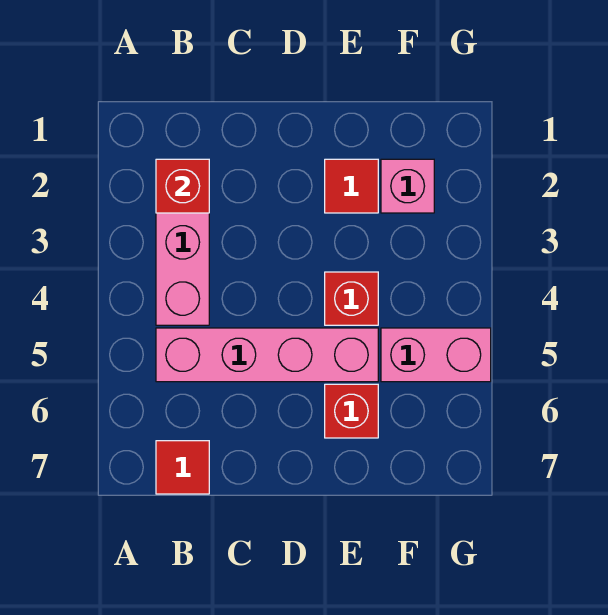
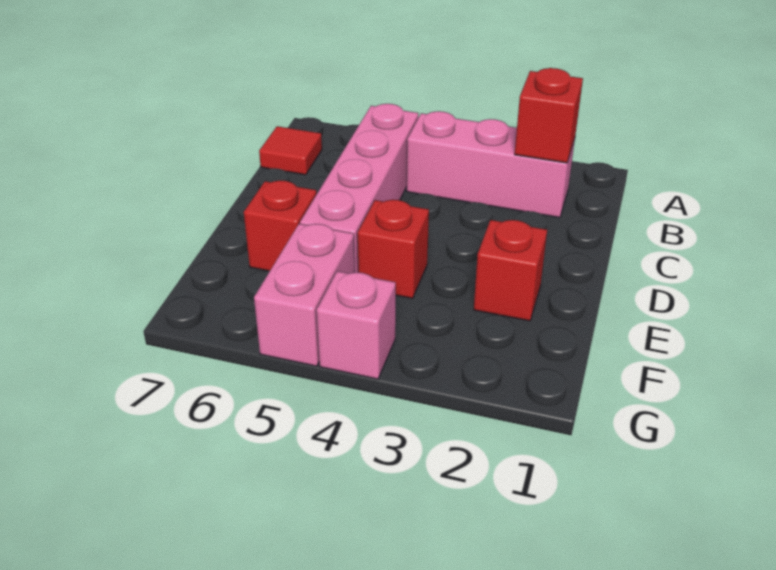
red 1x1 tile [325,159,378,213] -> red 1x1 brick [474,220,547,321]
pink 1x1 brick [381,159,434,213] -> pink 1x1 brick moved to [316,271,396,379]

